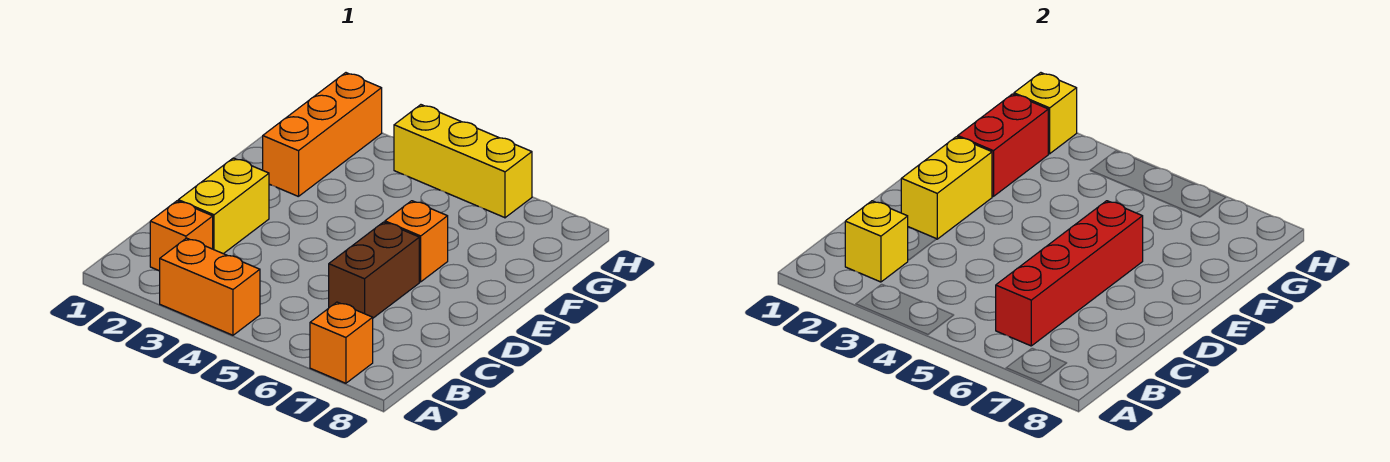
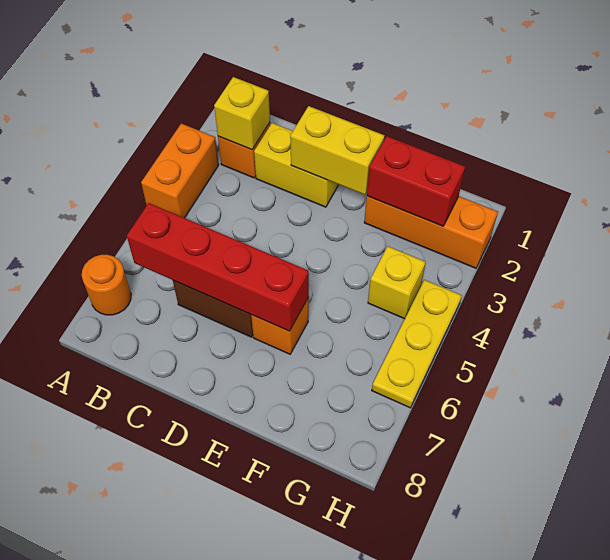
orange 1x1 brick [310,302,373,383] -> orange 1x1 round brick [82,255,131,315]
yellow 1x1 brick [1014,73,1077,154] -> yellow 1x1 brick moved to [368,246,426,319]
yellow 1x3 brick [394,105,532,218] -> yellow 1x3 plate [372,280,462,408]

